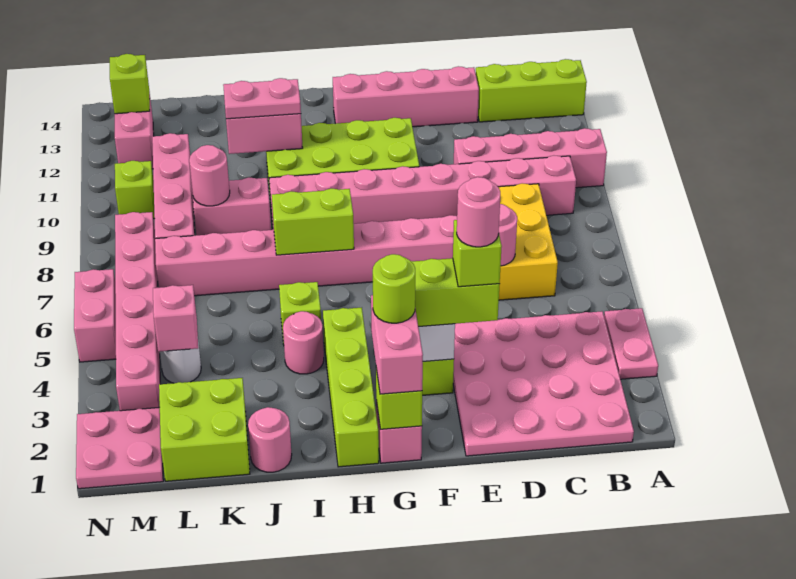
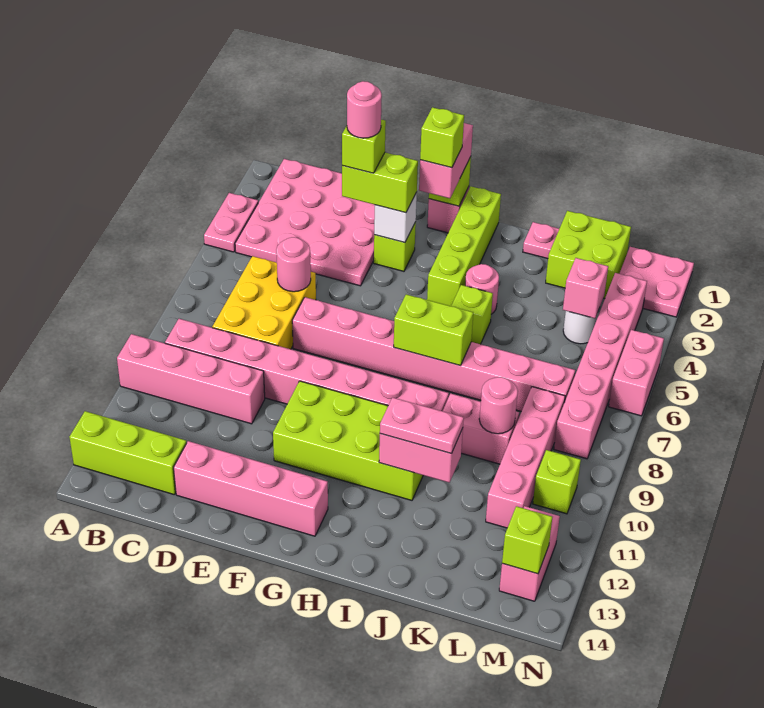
lime 1x1 round brick [373,254,415,323] -> lime 1x1 brick [420,107,464,168]
pink 1x1 round brick [248,407,292,472] -> pink 1x1 plate [523,222,559,259]

